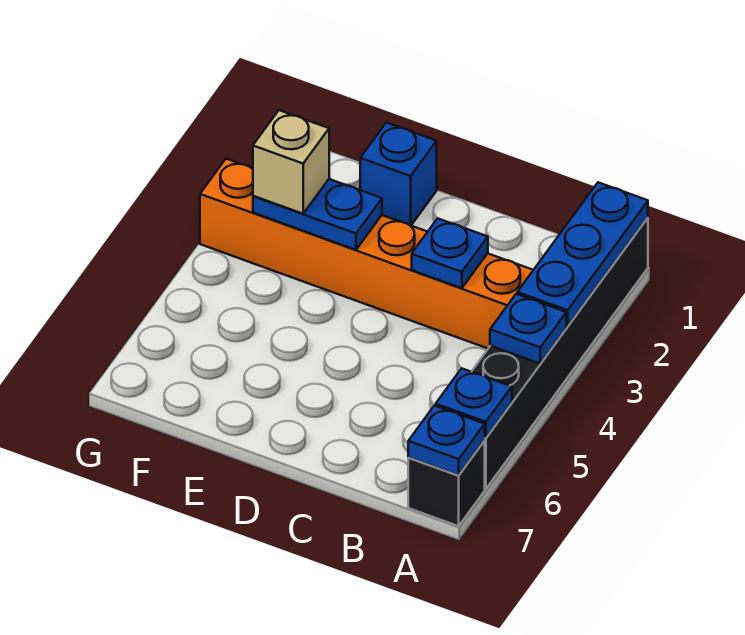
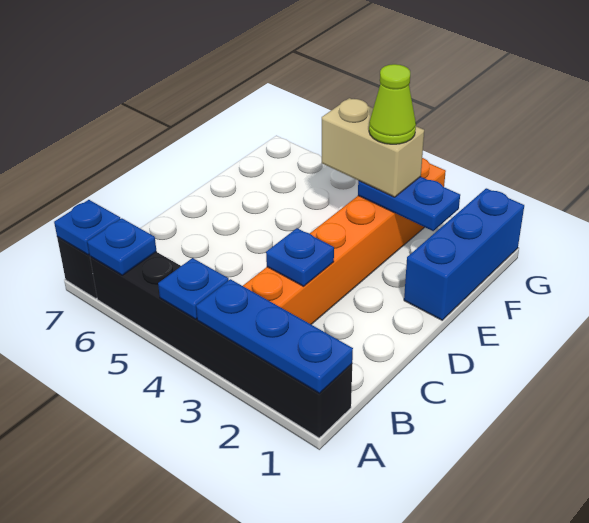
blue 1x1 brick [360,123,437,225] -> blue 1x3 brick [404,188,524,320]
blue 1x2 plate [253,179,382,250] -> blue 1x2 plate turned to [358,177,460,231]
tan 1x1 brick [253,110,329,214] -> tan 1x2 brick [321,98,424,197]
none -> lime 1x1 cone [369,64,416,144]

